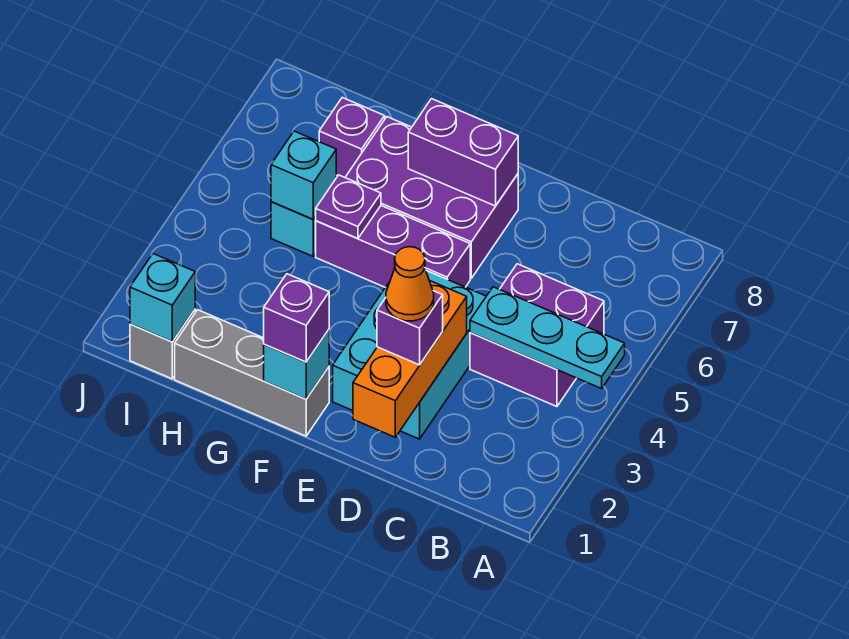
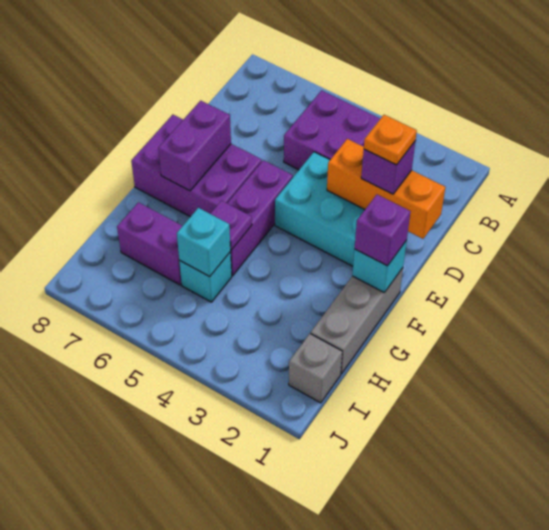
cyan 1x3 plate [470,287,625,389] -> none
orange 1x1 cone [386,247,434,321] -> orange 1x1 plate [364,115,417,165]
purple 2x3 brick [345,117,518,278] -> purple 2x3 brick turned to [131,115,262,217]
purple 1x1 brick [319,98,385,177] -> purple 1x2 brick [117,202,182,285]
cyan 1x1 brick [130,254,195,342] -> none

